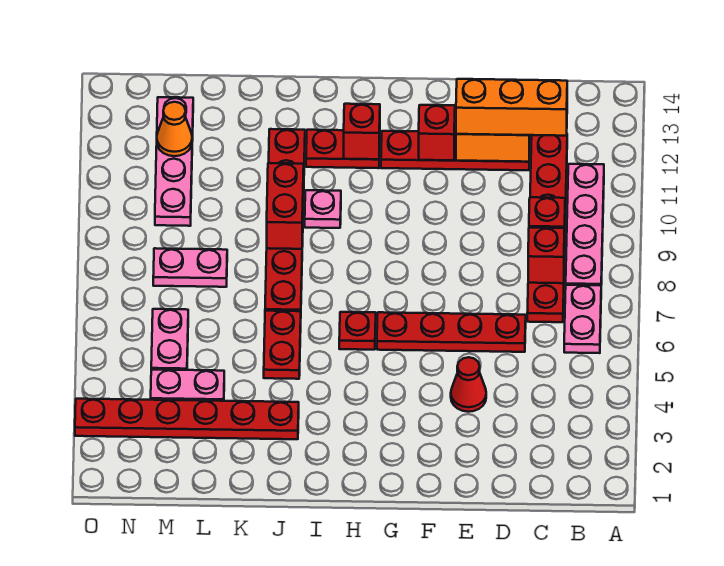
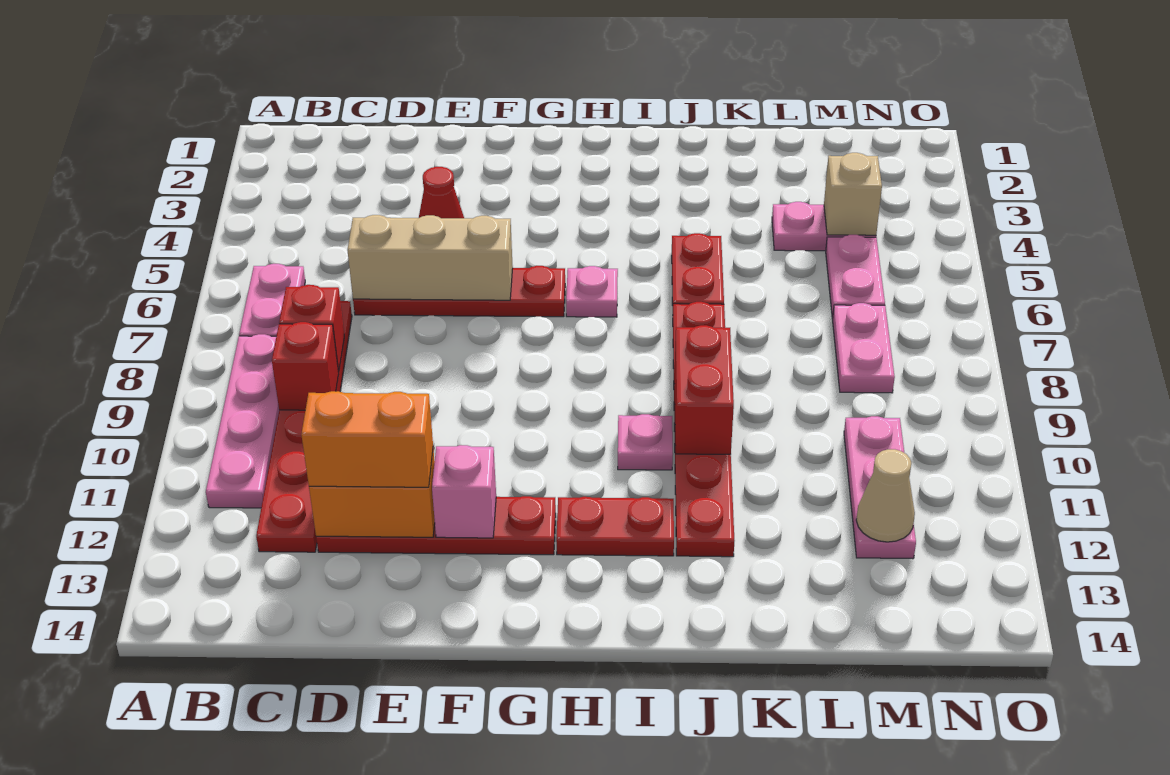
orange 1x3 brick [456,79,567,136] -> orange 1x2 brick [301,391,433,487]
none -> tan 1x3 brick [347,215,513,300]
red 1x1 brick [419,105,455,160] -> pink 1x1 brick [432,445,496,538]
red 1x1 plate [339,312,376,350] -> pink 1x1 plate [566,266,618,317]
red 1x1 brick [344,104,380,159] -> none
red 1x6 plate [75,399,299,439] -> none
pink 1x2 plate [153,248,227,287] -> pink 1x2 plate turned to [833,303,895,393]
none -> tan 1x1 brick [824,153,882,235]
pink 1x4 plate [155,97,193,226] -> pink 1x3 plate [844,416,916,559]
orange 1x1 cone [157,102,192,156] -> tan 1x1 cone [856,449,915,542]

